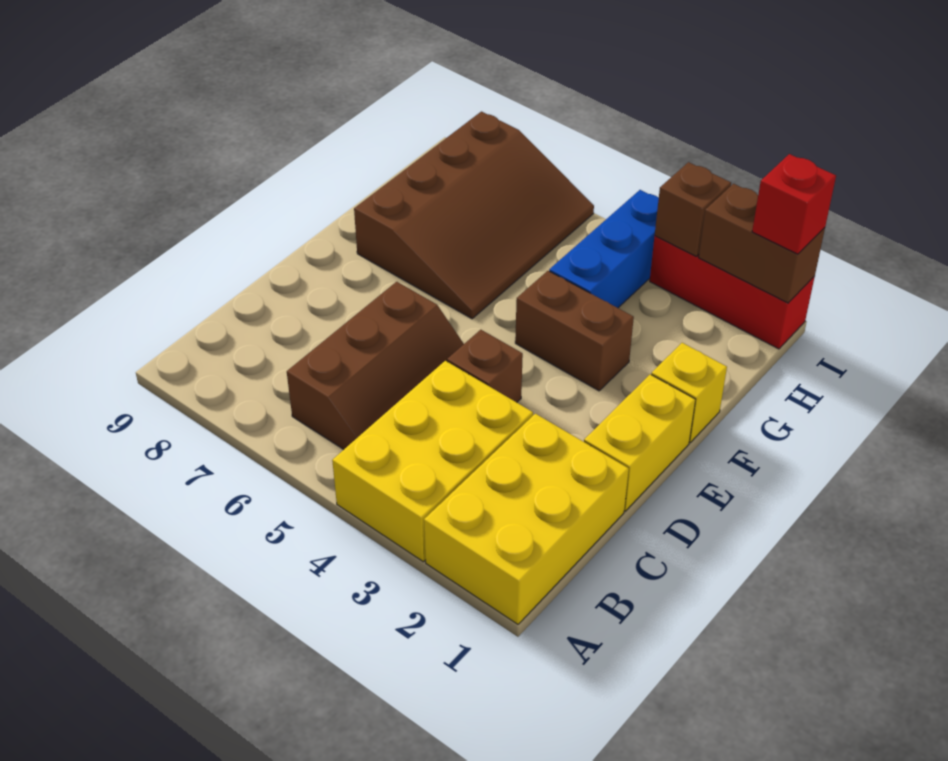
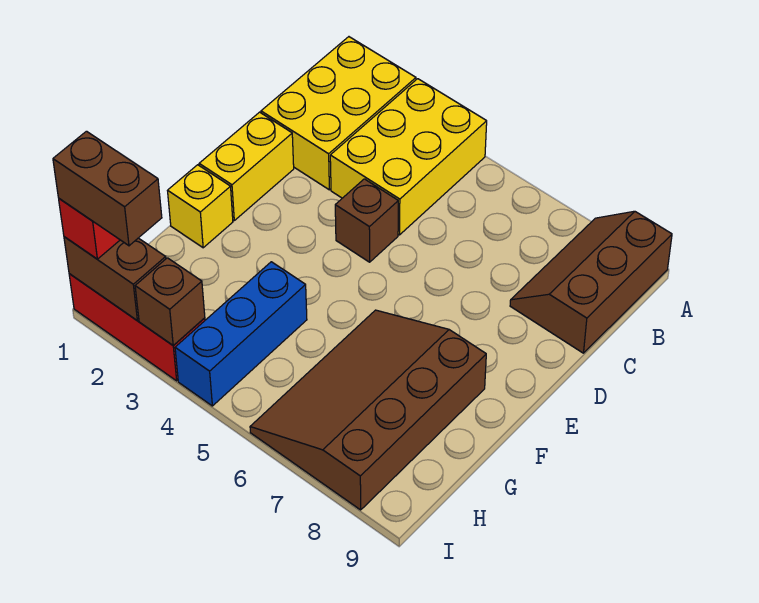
brown 2x3 slope [287,282,464,449] -> brown 2x3 slope moved to [510,211,672,353]
brown 1x2 brick [515,271,634,391] -> brown 1x2 brick moved to [53,131,162,246]

